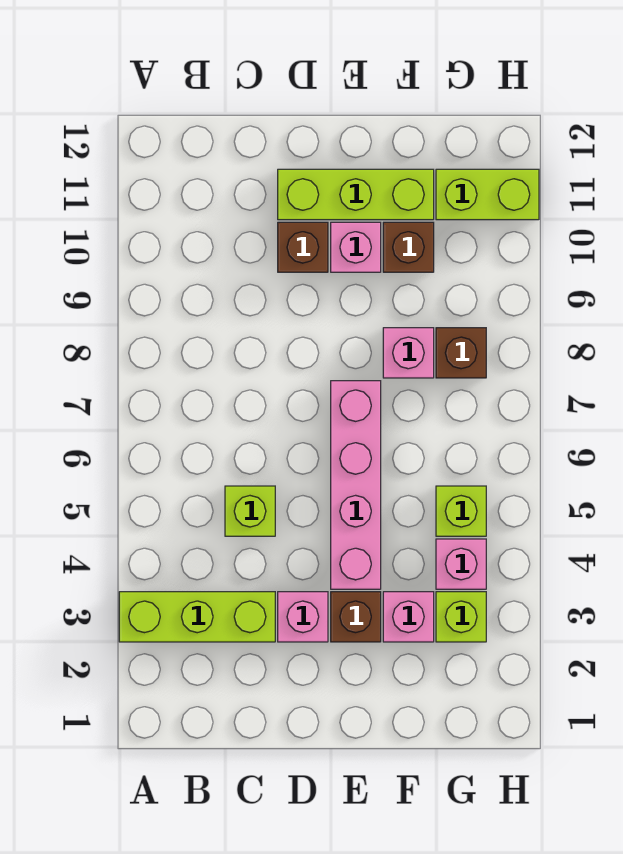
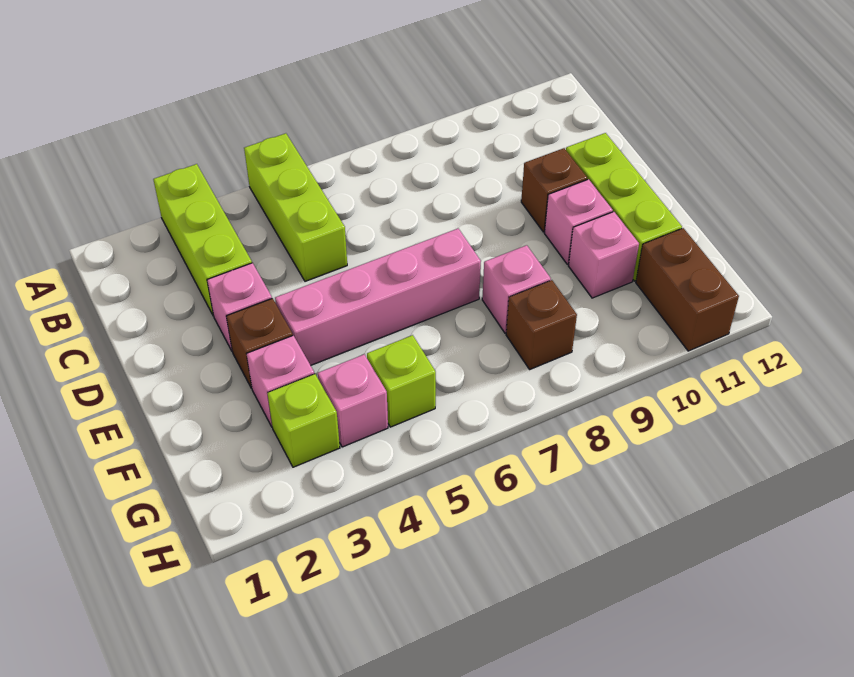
lime 1x1 brick [225,486,275,536] -> lime 1x3 brick [244,133,347,281]
brown 1x1 brick [383,222,434,272] -> pink 1x1 brick [568,212,639,298]
lime 1x2 brick [436,169,539,220] -> brown 1x2 brick [636,228,739,351]

